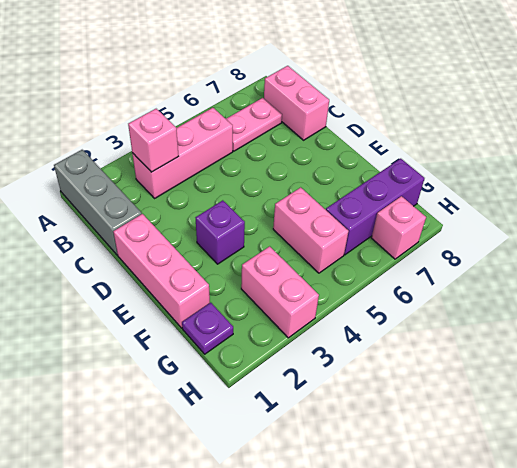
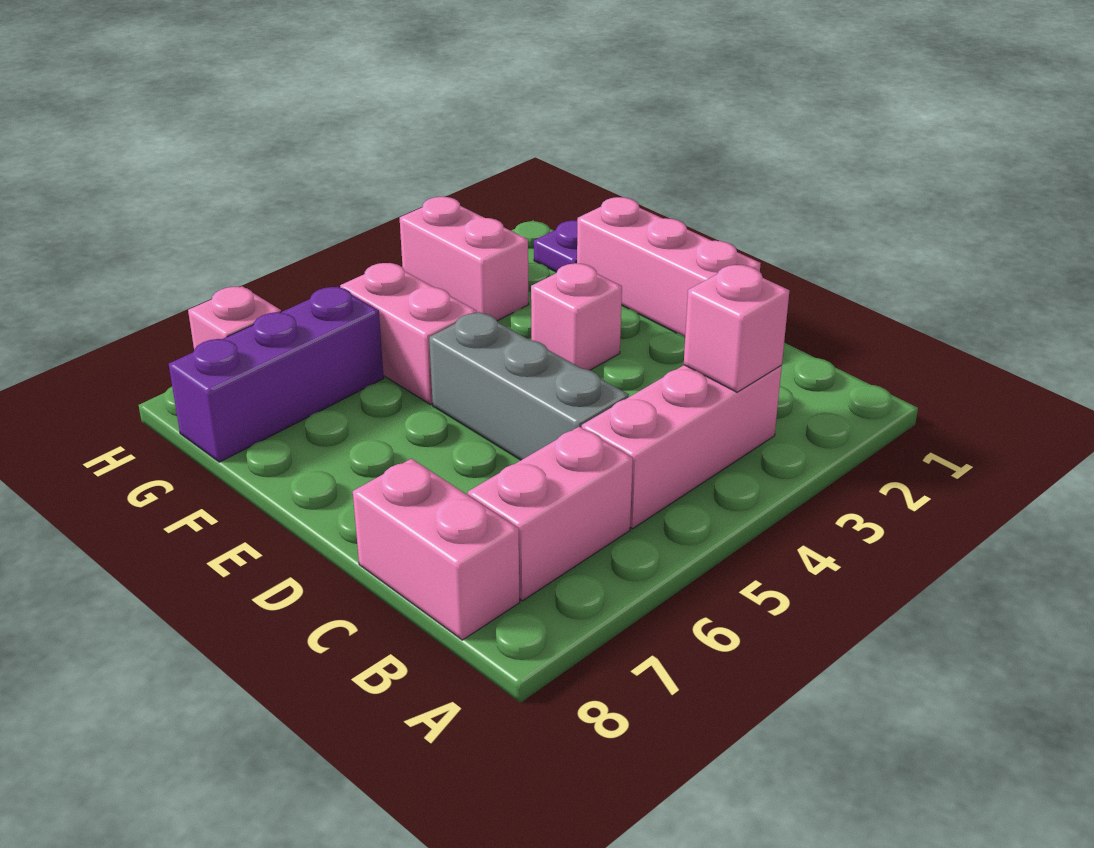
grey 1x3 brick [54,150,142,255] -> grey 1x3 brick moved to [429,312,629,460]
pink 1x2 plate [226,98,282,151] -> pink 1x2 brick [468,427,633,601]
purple 1x1 brick [196,200,245,264] -> pink 1x1 brick [531,263,622,370]

